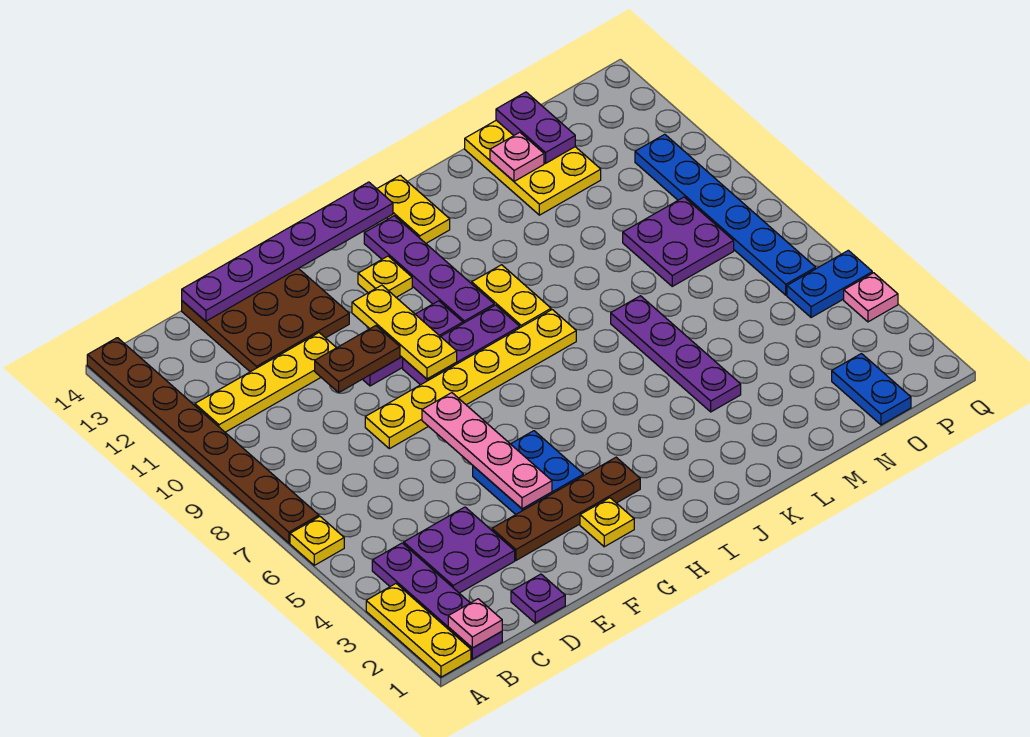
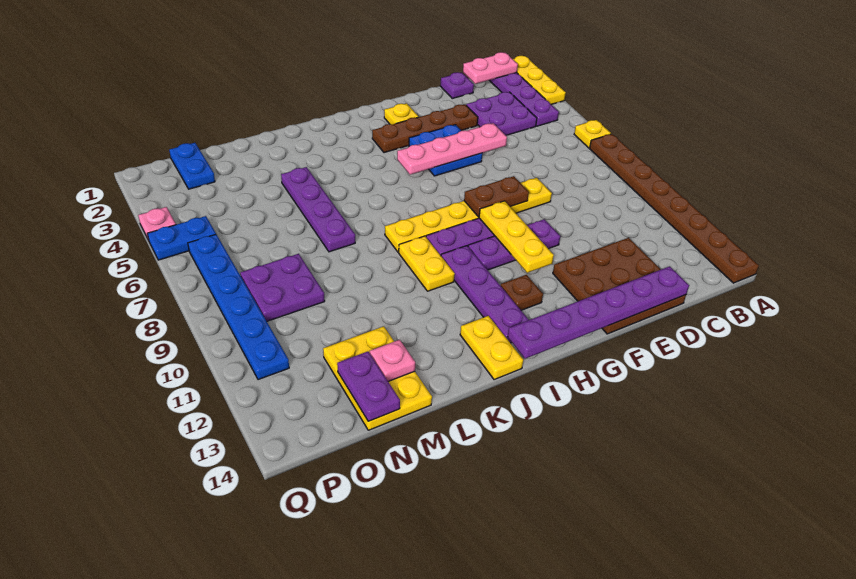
pink 1x1 plate [448,599,502,648] -> pink 1x2 plate [463,52,518,84]
yellow 1x4 plate [195,333,336,432] -> none
brown 1x2 plate [315,326,400,392] -> brown 1x2 plate moved to [464,176,529,217]
pink 1x4 plate [422,393,552,509] -> pink 1x4 plate turned to [397,123,507,174]
yellow 1x1 plate [358,256,412,297] -> brown 1x1 plate [501,275,543,310]

